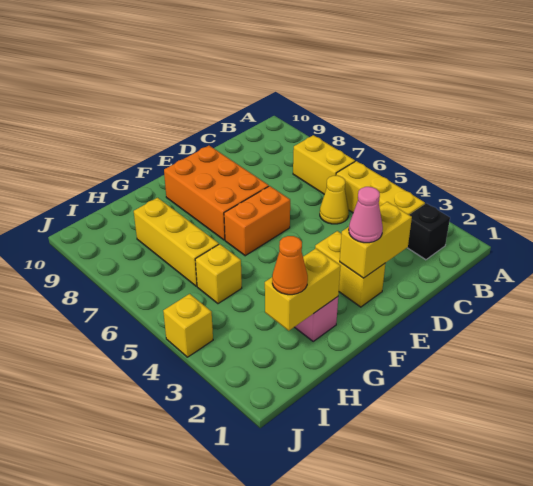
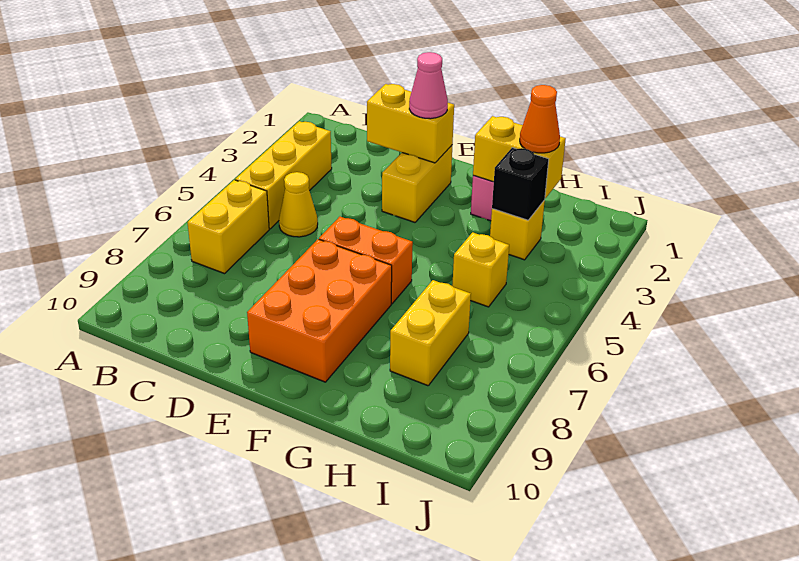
black 1x1 brick [407,203,450,260] -> black 1x1 brick moved to [492,148,549,220]
yellow 1x3 brick [134,198,219,286] -> yellow 1x2 brick [390,280,471,386]
yellow 1x1 brick [163,294,213,357] -> yellow 1x1 brick moved to [490,200,545,260]

